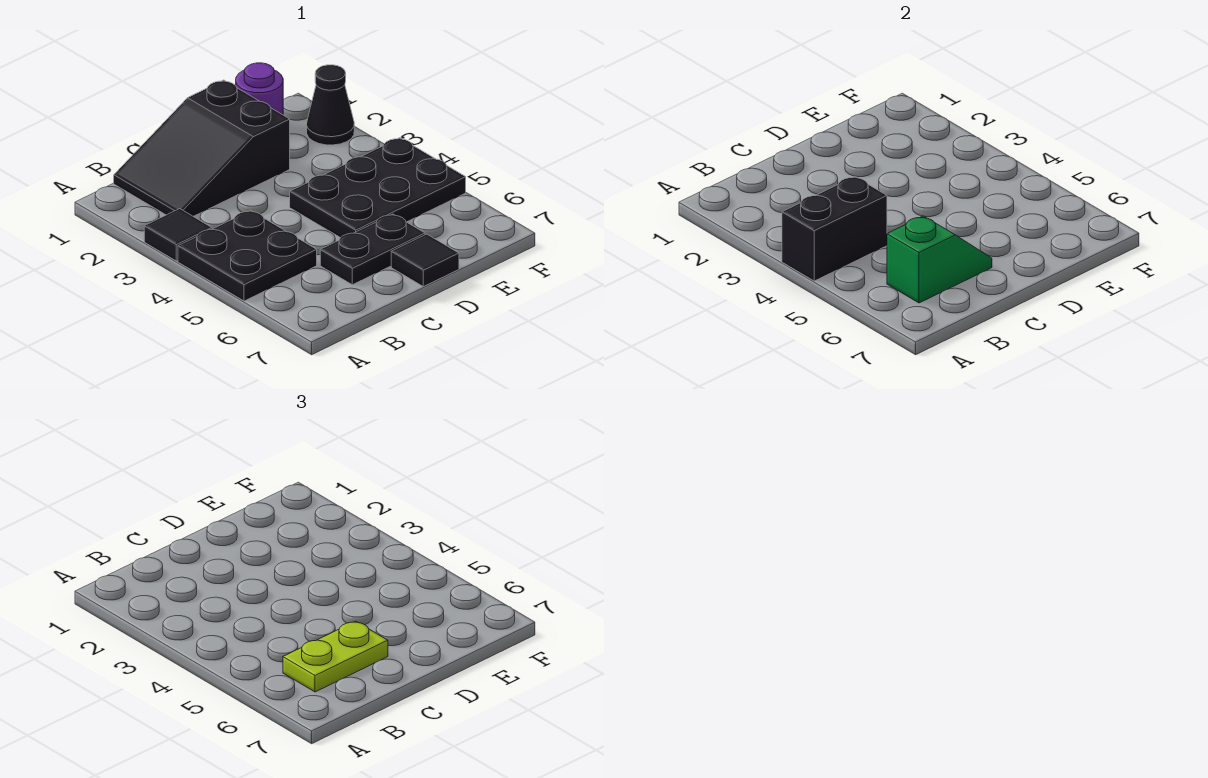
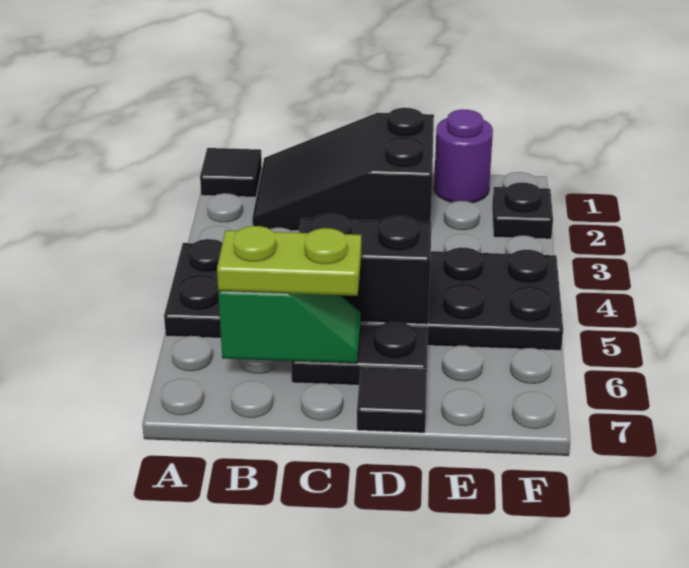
black 1x1 tile [144,209,212,261] -> black 1x1 tile moved to [200,148,262,197]
black 1x2 brick [782,176,887,281] -> black 1x2 brick moved to [299,214,431,324]
black 1x1 cone [307,65,354,145] -> black 1x1 plate [492,183,553,239]

